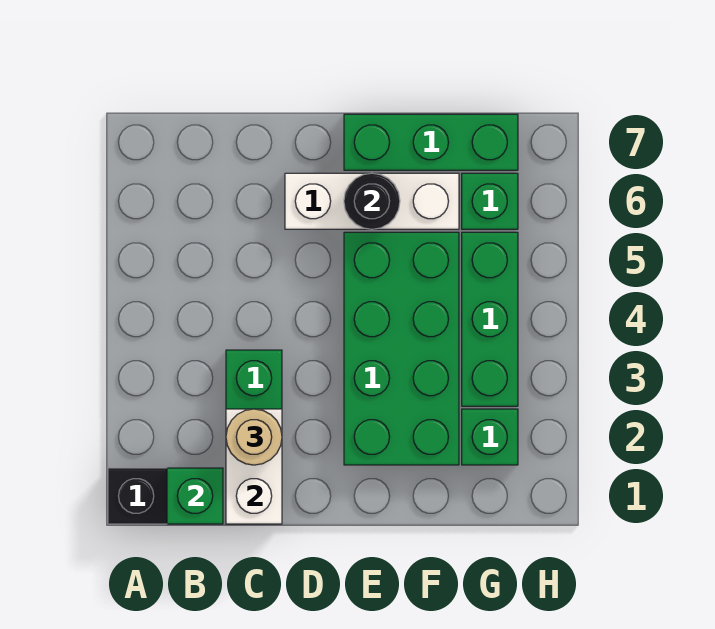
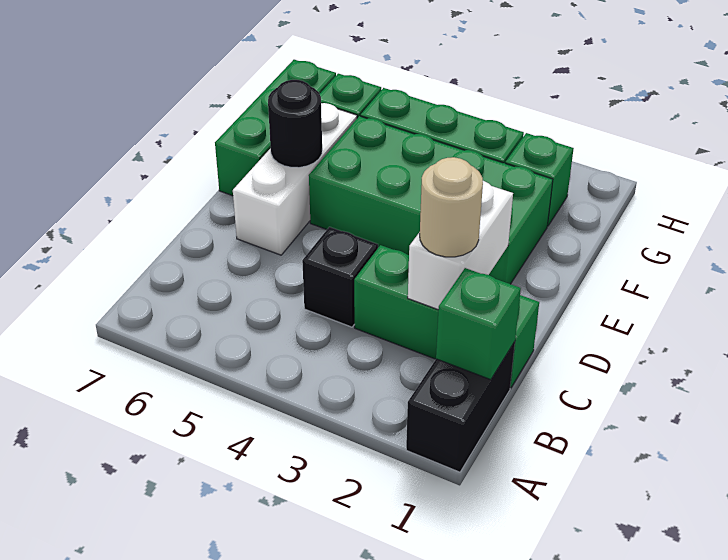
white 1x2 brick [226,409,282,524] -> white 1x2 brick turned to [408,181,513,309]
none -> black 1x1 brick [302,227,378,327]

